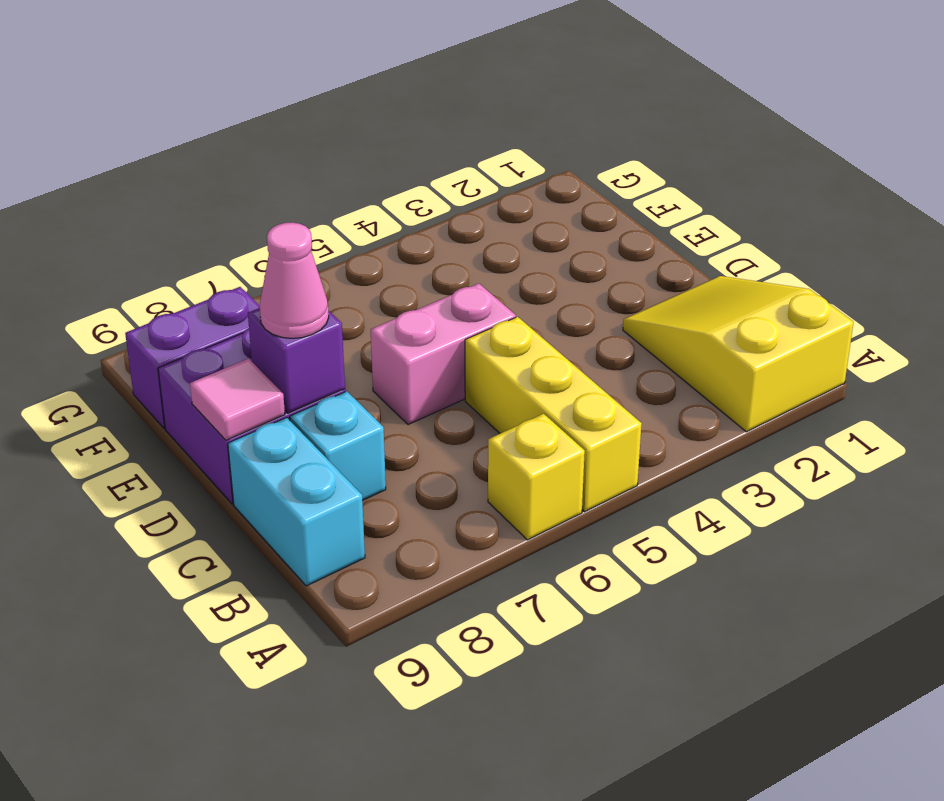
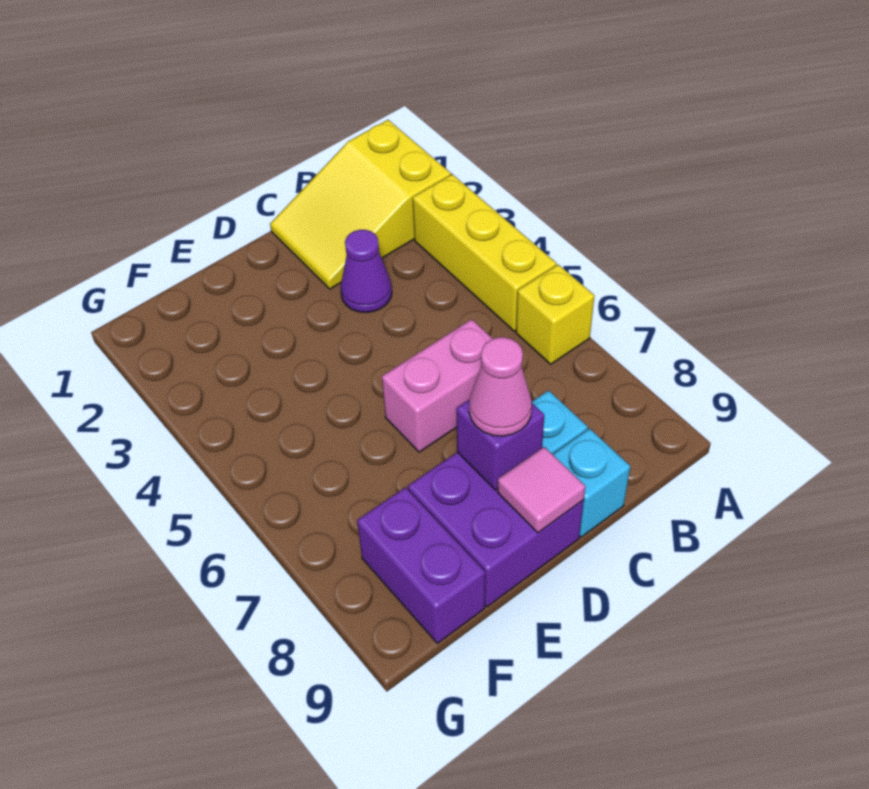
yellow 1x3 brick [465,317,642,512] -> yellow 1x3 brick turned to [413,174,556,331]
cyan 1x2 brick [228,417,365,586] -> cyan 1x1 brick [553,428,630,537]
none -> purple 1x1 cone [340,230,392,313]
pink 1x2 brick [371,283,516,425] -> pink 1x2 brick turned to [382,319,493,452]

